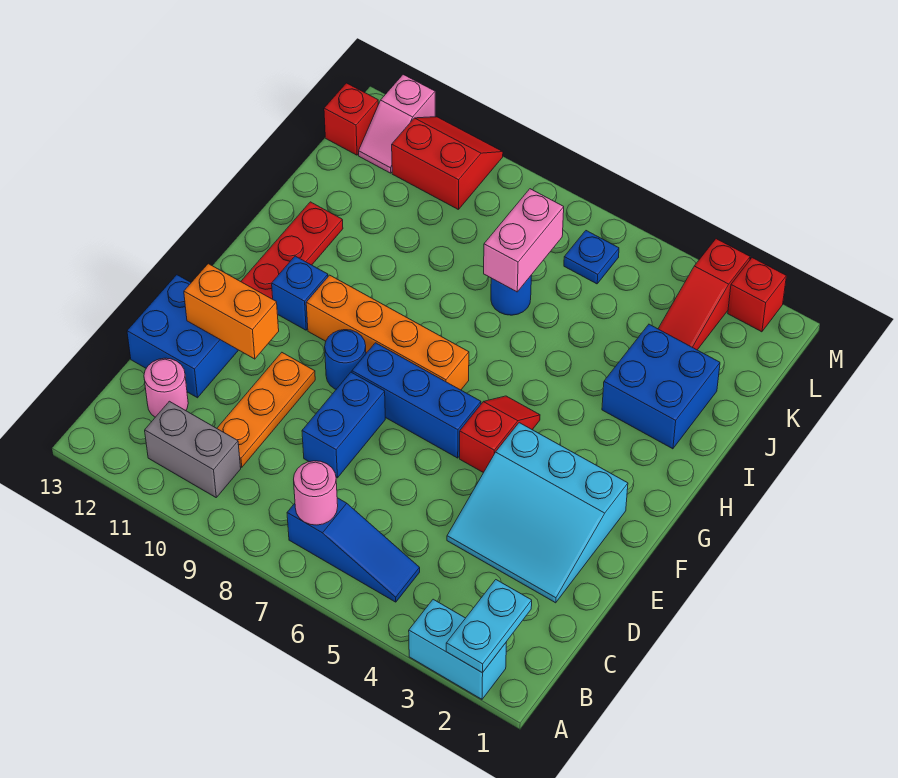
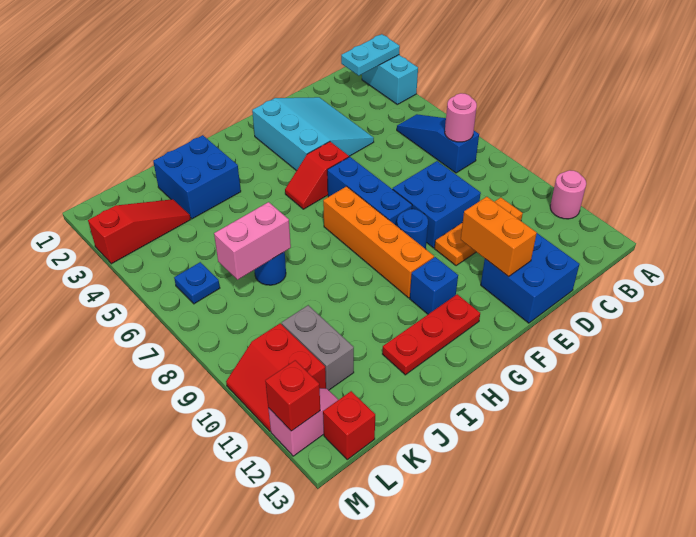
grey 1x2 brick [145,401,241,497] -> grey 1x2 brick moved to [282,305,354,390]
pink 1x1 round brick [144,358,188,417] -> pink 1x1 round brick moved to [550,170,586,219]
blue 1x2 brick [302,372,385,478] -> blue 2x2 brick [393,161,481,248]
red 1x1 brick [728,258,786,332] -> red 1x1 brick moved to [265,360,320,431]

